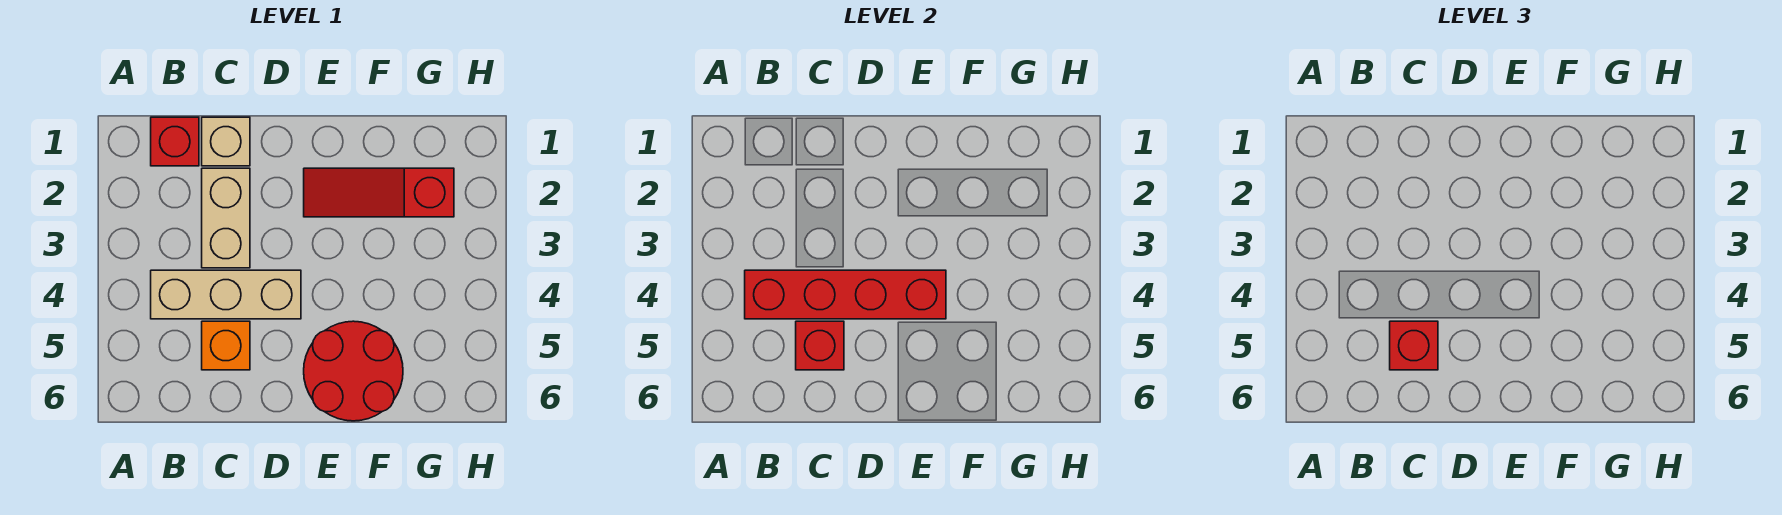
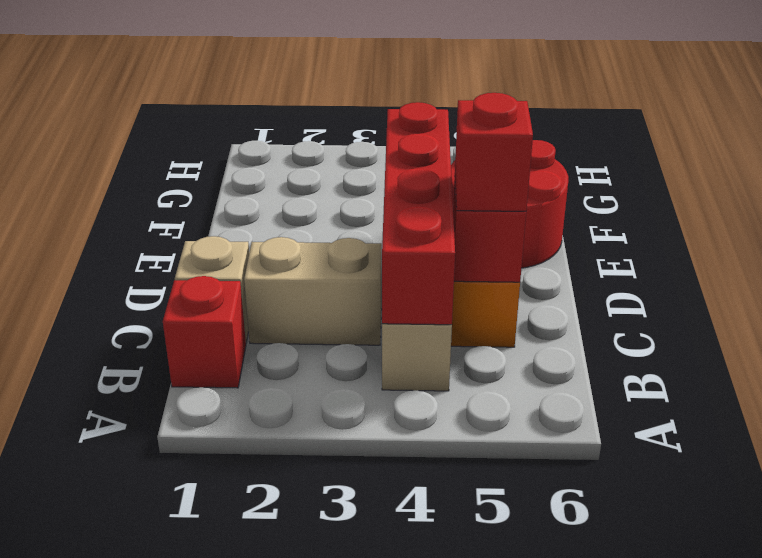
red 1x3 slope [304,168,454,217] -> none

